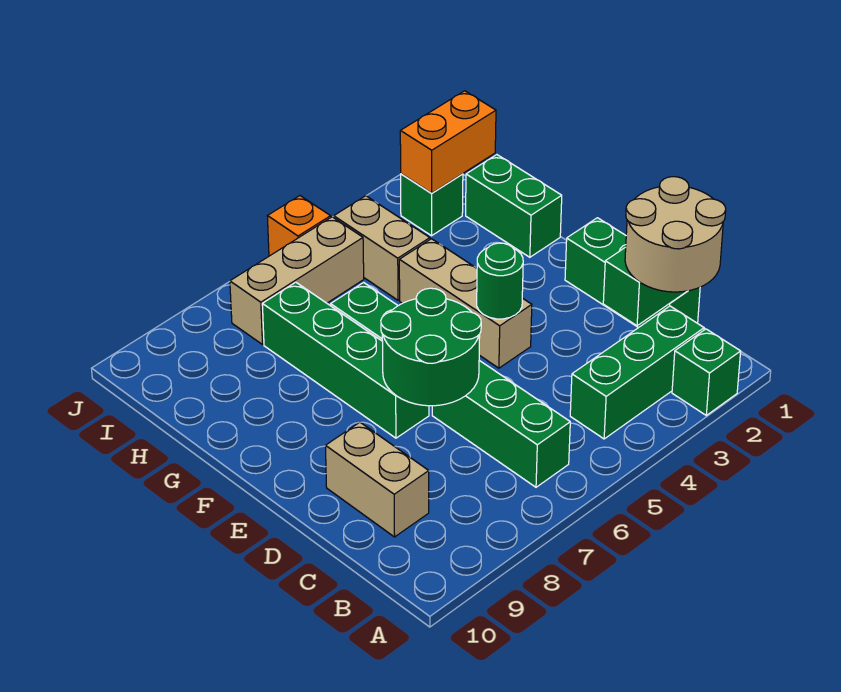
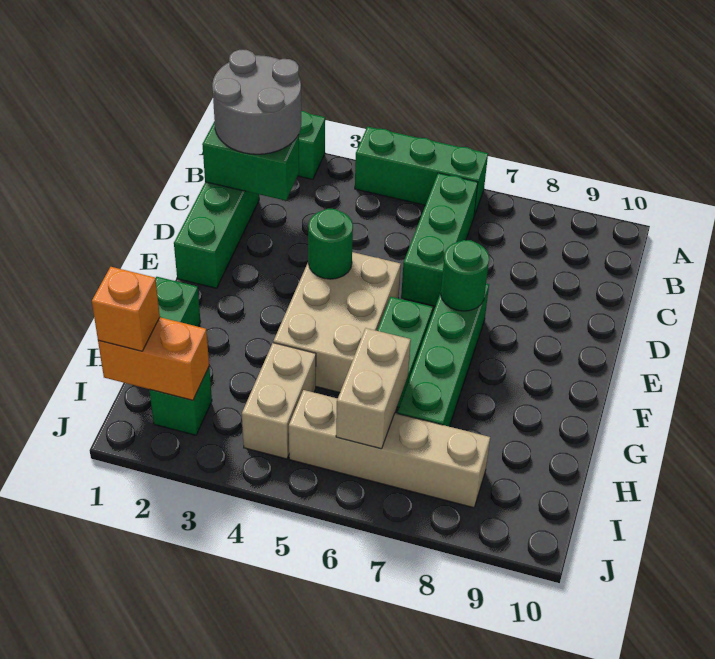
tan 2x2 round brick [625,177,726,292] -> grey 2x2 round brick [212,50,301,154]
green 1x3 brick [570,306,704,439] -> green 1x3 brick moved to [355,127,488,216]
tan 1x2 brick [325,422,429,537] -> tan 1x2 brick moved to [336,328,411,449]
green 2x2 round brick [381,288,481,406] -> green 1x1 round brick [441,240,489,311]
tan 1x3 brick [399,239,532,368] -> tan 2x3 brick [273,252,401,393]
tan 1x3 brick [230,217,364,344] -> tan 1x4 brick [289,390,490,508]
orange 1x1 brick [267,196,331,256] -> orange 1x1 brick moved to [92,267,160,351]

